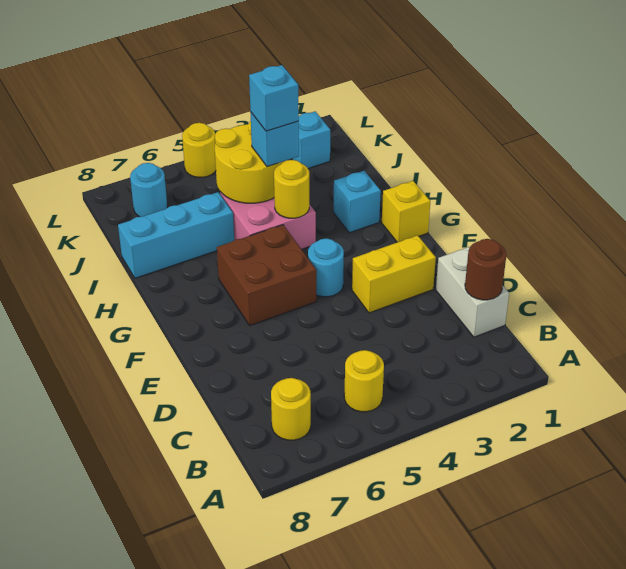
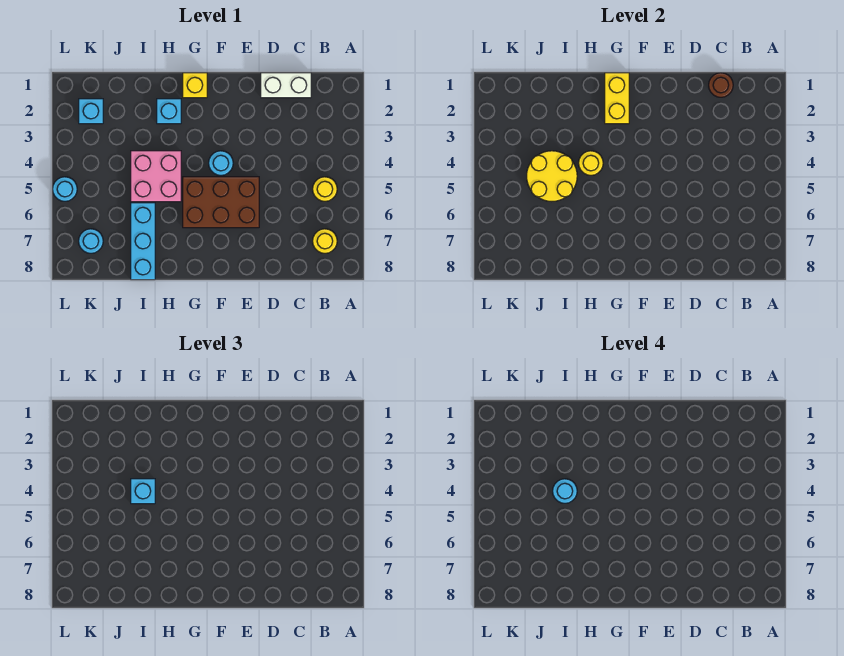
yellow 1x2 brick [352,235,436,313] -> yellow 1x2 brick moved to [605,73,629,124]
brown 2x2 brick [217,225,316,326] -> brown 2x3 brick [183,177,259,228]
cyan 1x1 brick [249,65,299,131] -> cyan 1x1 round brick [553,479,577,503]
yellow 1x1 round brick [182,123,216,177] -> cyan 1x1 round brick [53,177,77,201]

